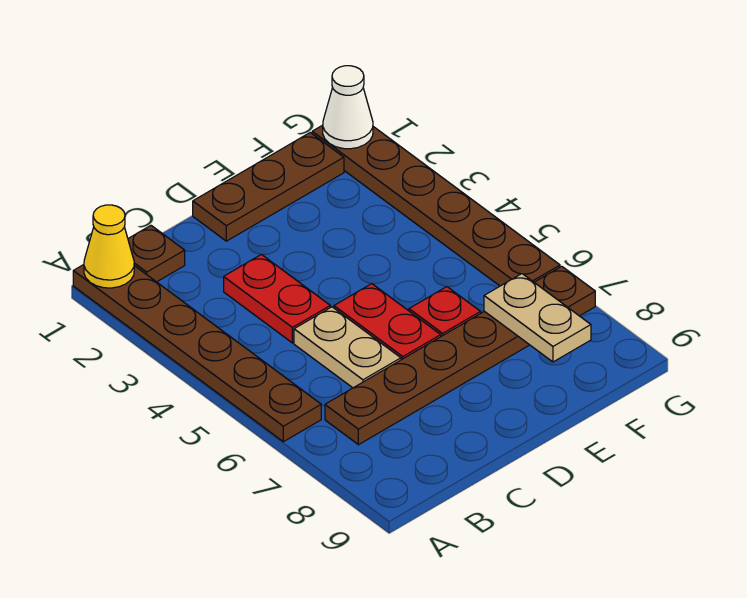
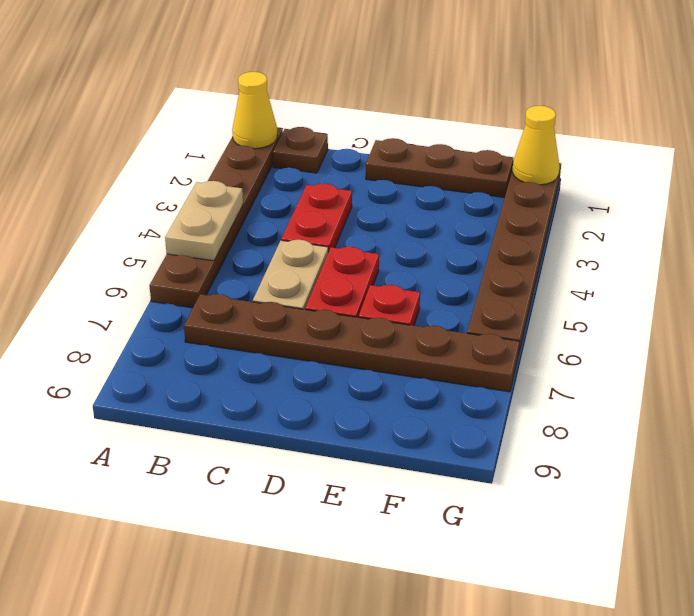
tan 1x2 plate [484,274,591,362] -> tan 1x2 plate moved to [165,181,243,261]
white 1x1 cone [323,66,373,149] -> yellow 1x1 cone [513,106,559,185]

